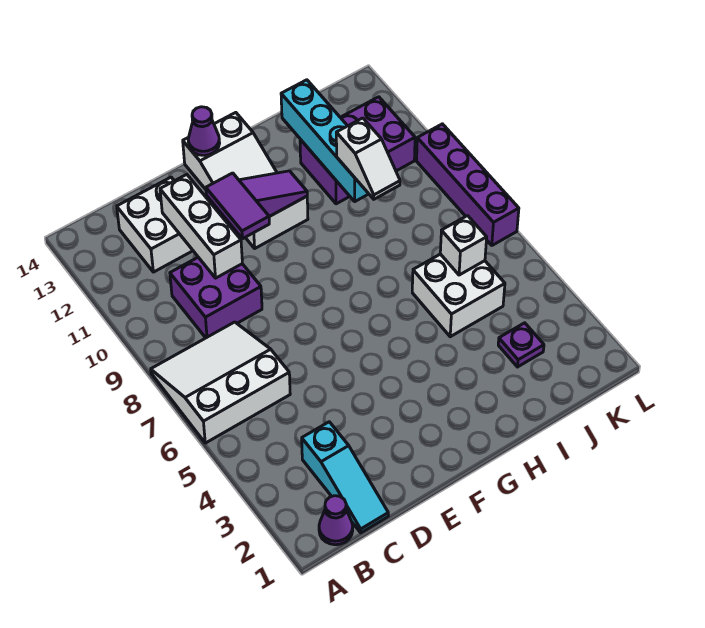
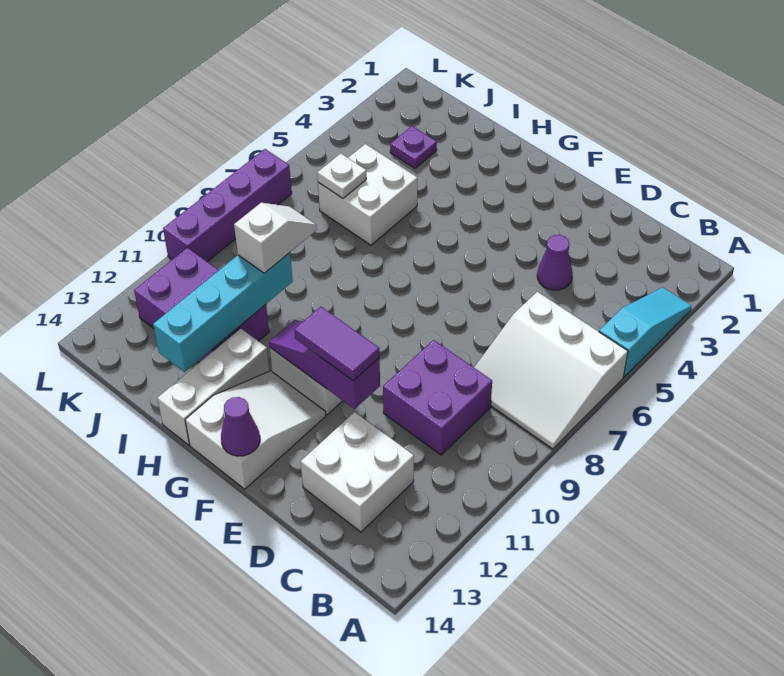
purple 1x1 cone [319,496,353,545] -> purple 1x1 cone moved to [537,235,573,290]
cyan 1x3 slope [302,422,388,533] -> cyan 1x3 slope moved to [599,287,691,377]
white 1x3 brick [160,175,242,278] -> white 1x3 brick moved to [157,328,269,445]
purple 1x2 tile [206,173,269,239] -> purple 1x2 tile turned to [294,307,379,381]
white 1x1 brick [440,216,487,275] -> white 1x1 plate [317,154,366,198]

